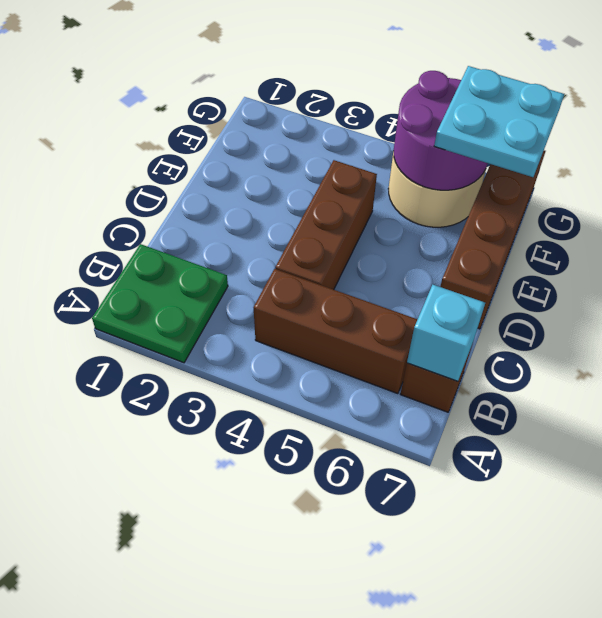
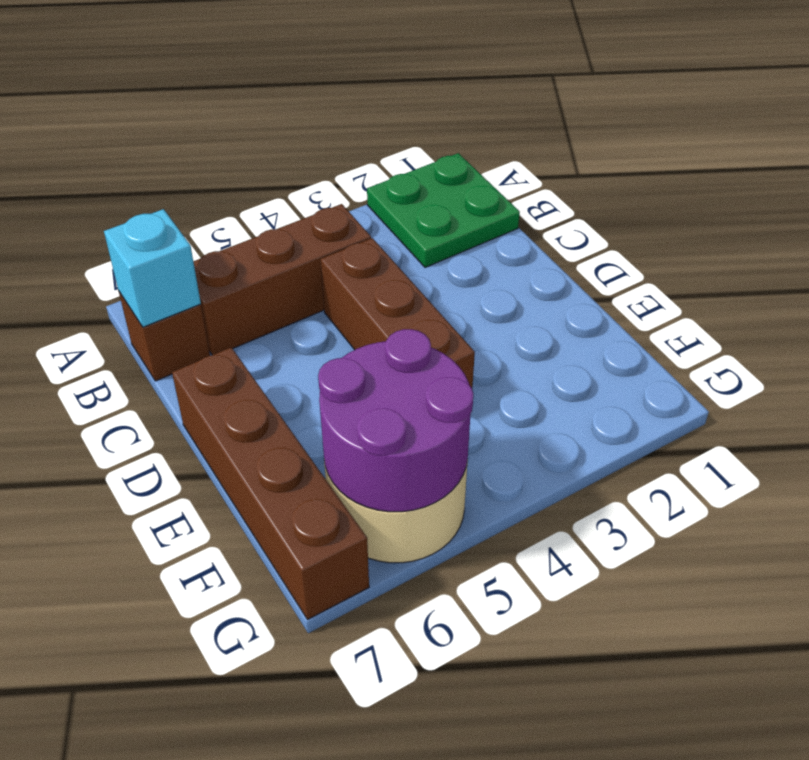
cyan 2x2 plate [434,66,564,177] -> none

